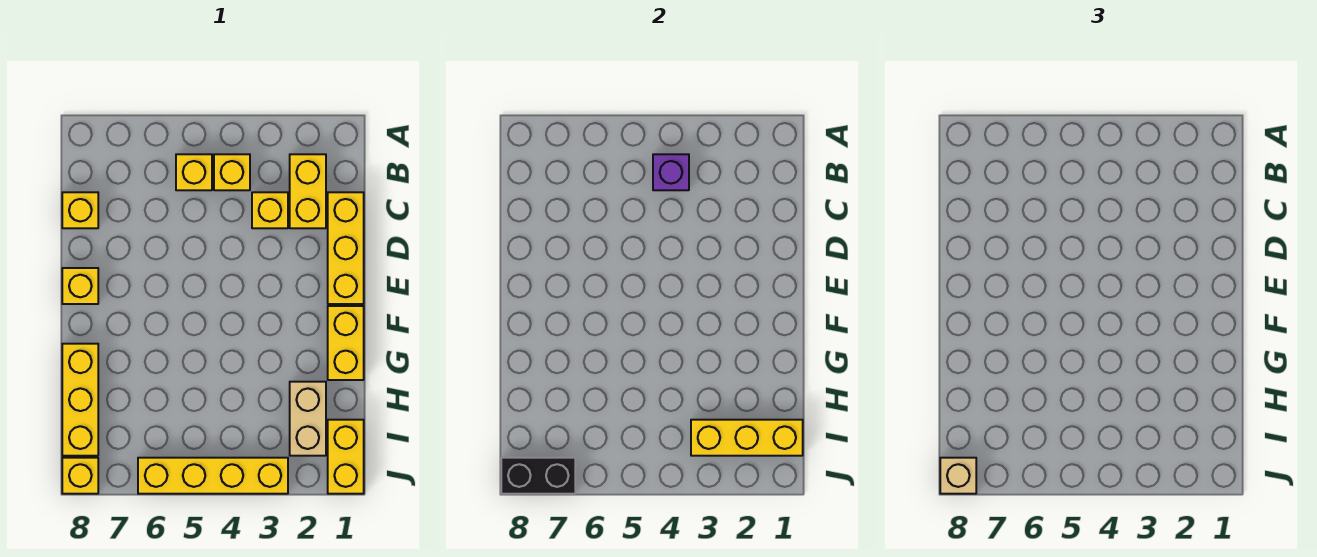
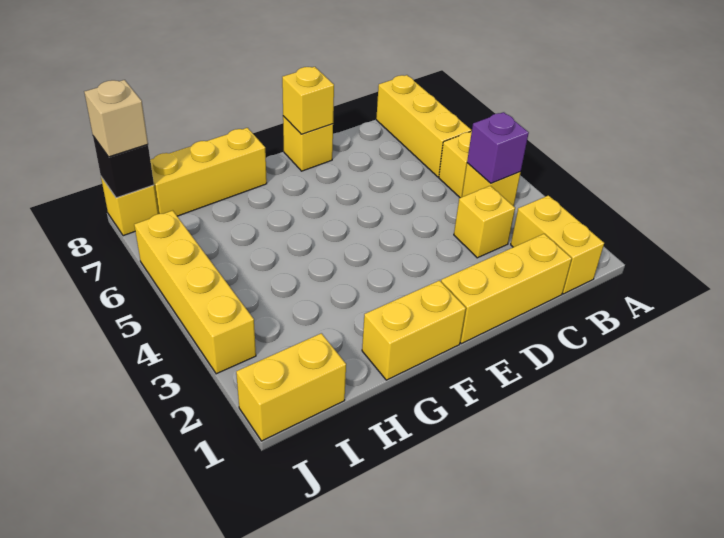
yellow 1x2 brick [290,154,326,228] -> yellow 1x2 brick turned to [511,196,604,294]
yellow 1x1 brick [62,192,98,228] -> yellow 1x1 brick moved to [282,67,334,134]
tan 1x2 brick [290,382,326,456] -> none
yellow 1x3 brick [691,420,803,456] -> yellow 1x3 brick moved to [376,75,471,177]
black 1x2 brick [501,458,575,494] -> black 1x1 brick [93,136,154,198]

